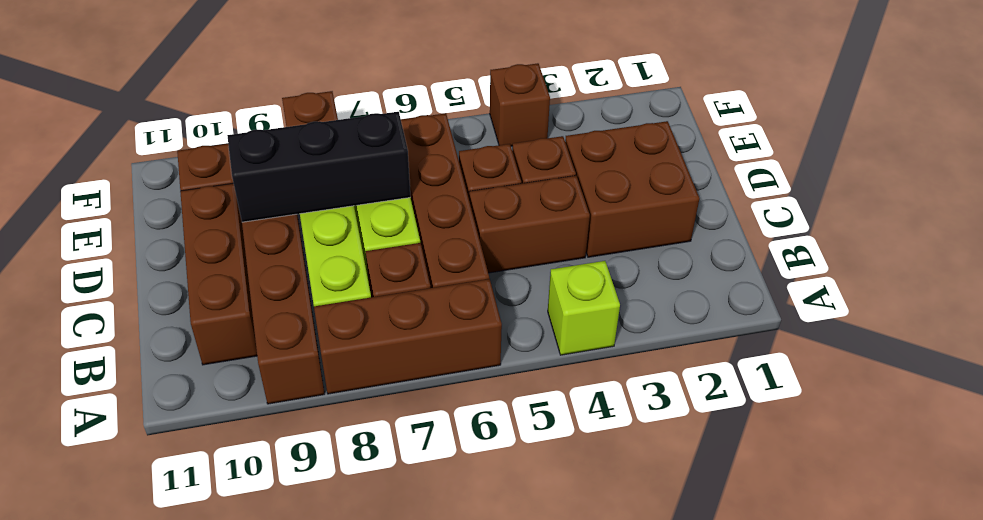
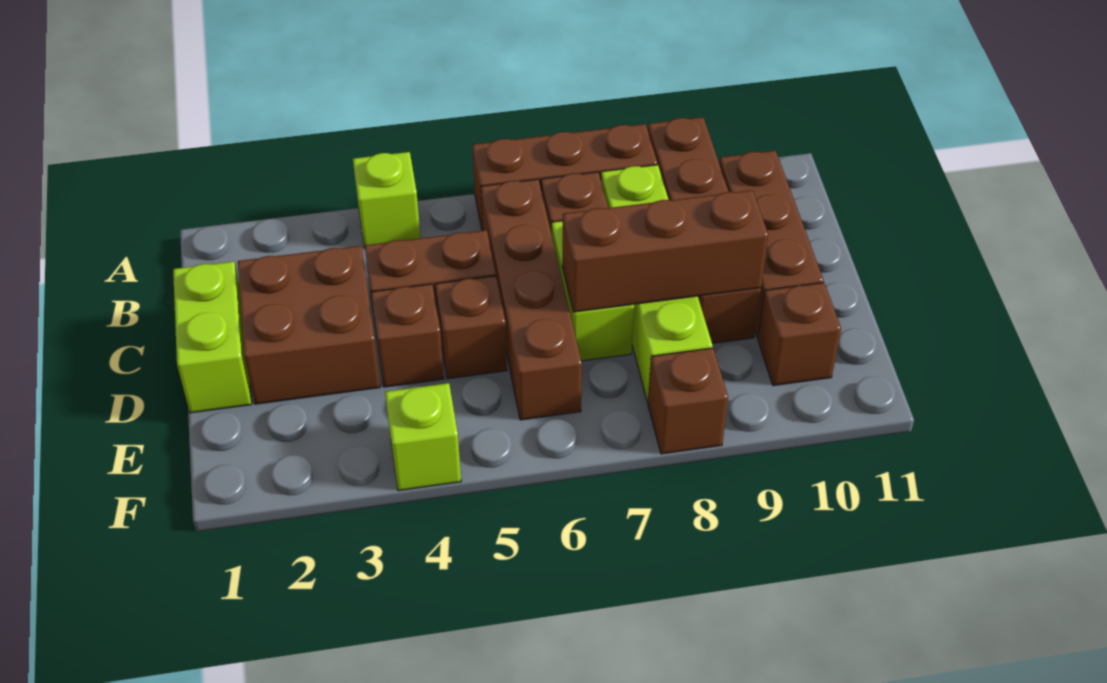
none -> lime 1x2 brick [173,261,252,413]
black 1x3 brick [227,112,410,222] -> brown 1x3 brick [562,190,768,312]
brown 1x1 brick [490,63,550,146] -> lime 1x1 brick [385,383,461,491]

